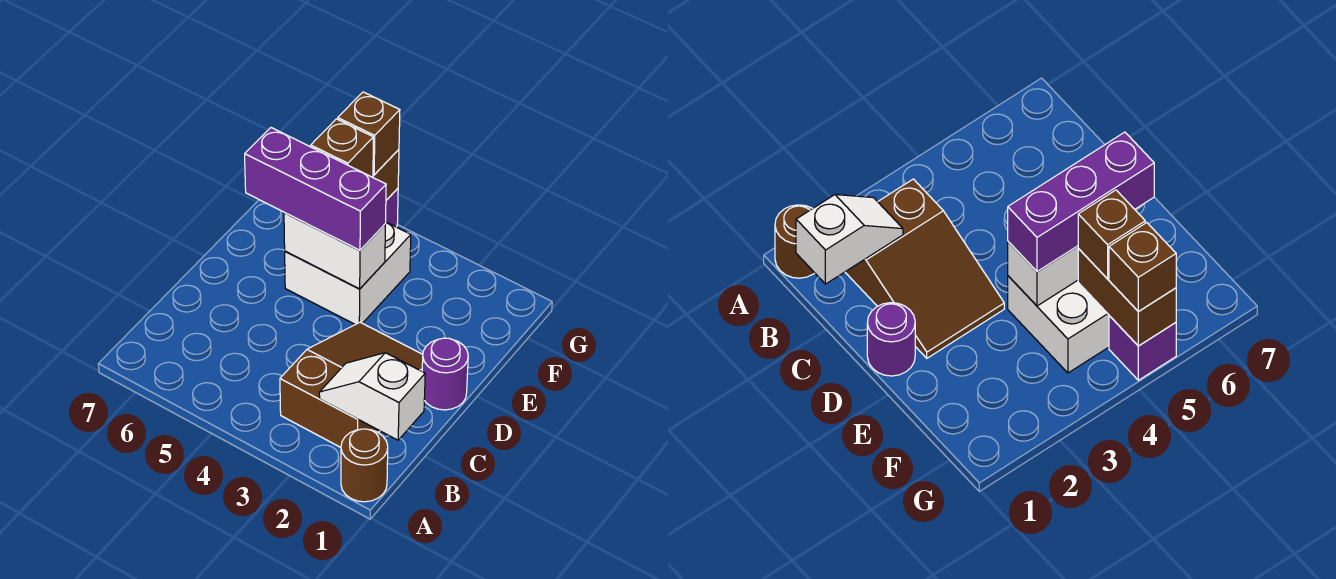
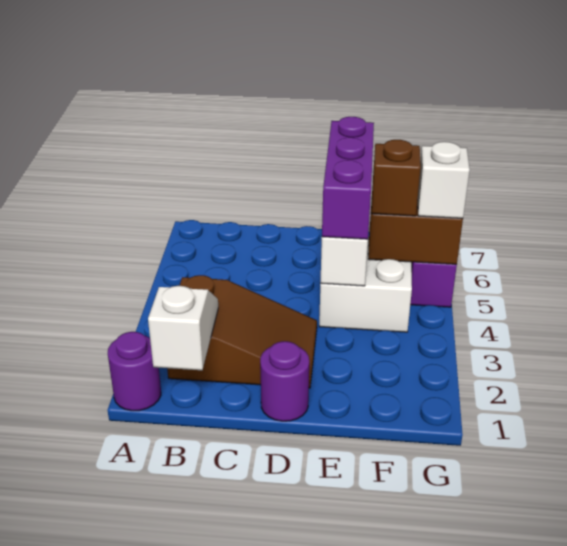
brown 1x1 round brick [341,429,388,502] -> purple 1x1 round brick [108,332,161,411]
brown 1x1 brick [338,92,400,175] -> white 1x1 brick [417,142,470,218]

